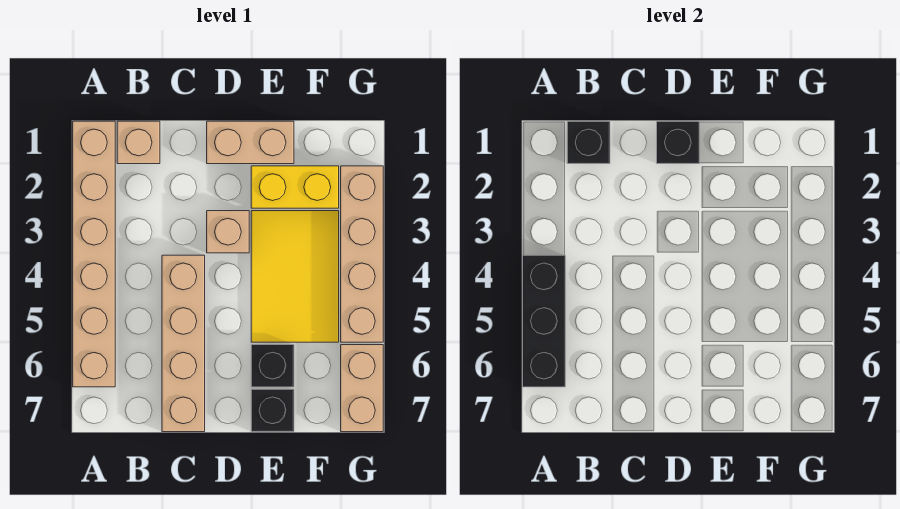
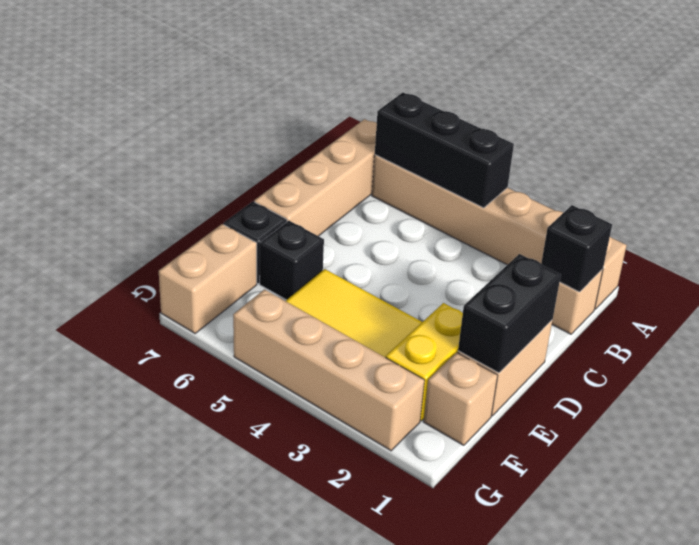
tan 1x4 brick [162,255,205,432] -> tan 1x4 brick turned to [254,119,377,236]
black 1x1 brick [657,121,699,164] -> black 1x2 brick [458,254,561,373]
tan 1x1 brick [207,211,249,253] -> tan 1x1 brick moved to [424,353,498,445]
tan 1x2 brick [341,345,383,432] -> tan 1x2 brick turned to [159,224,257,333]

